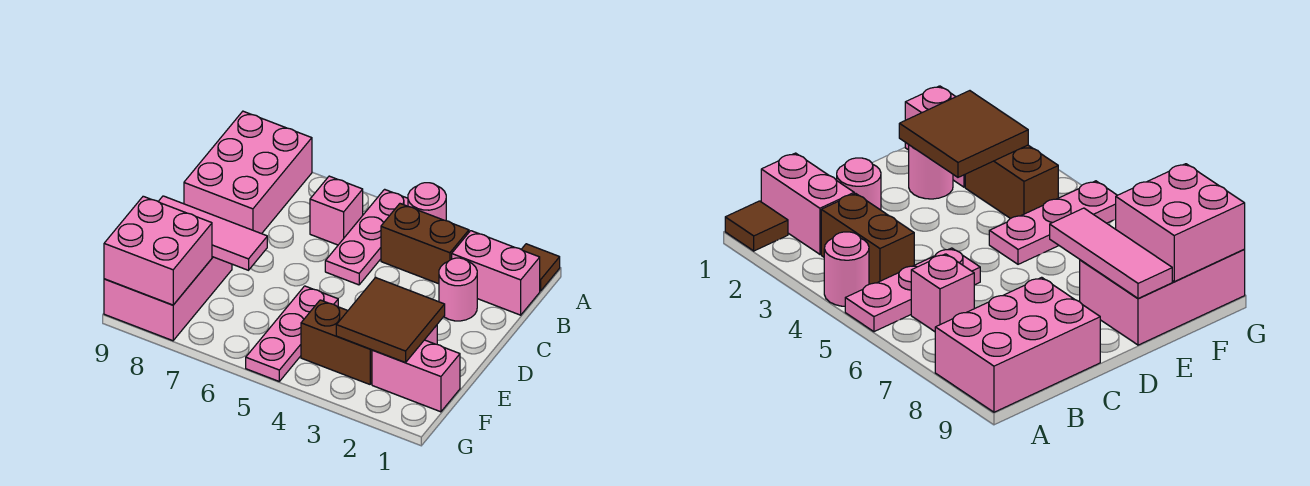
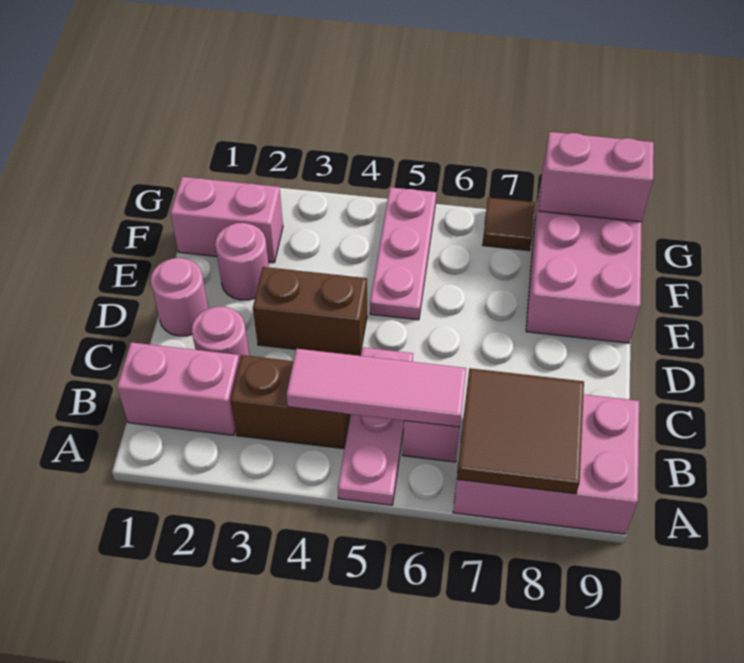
brown 1x1 tile [521,244,560,291] -> brown 1x1 tile moved to [483,197,535,251]
pink 1x1 round brick [408,183,446,221] -> pink 1x1 round brick moved to [151,258,209,336]
pink 2x3 brick [184,111,312,234] -> pink 2x3 brick turned to [453,394,639,534]
brown 2x2 tile [336,277,445,363] -> brown 2x2 tile moved to [457,368,584,494]
pink 1x3 tile [158,196,267,270] -> pink 1x3 tile moved to [286,349,466,427]
brown 1x2 brick [301,300,372,384] -> brown 1x2 brick moved to [253,267,367,356]
pink 2x2 brick [104,196,212,305] -> pink 1x2 brick [539,132,654,222]

